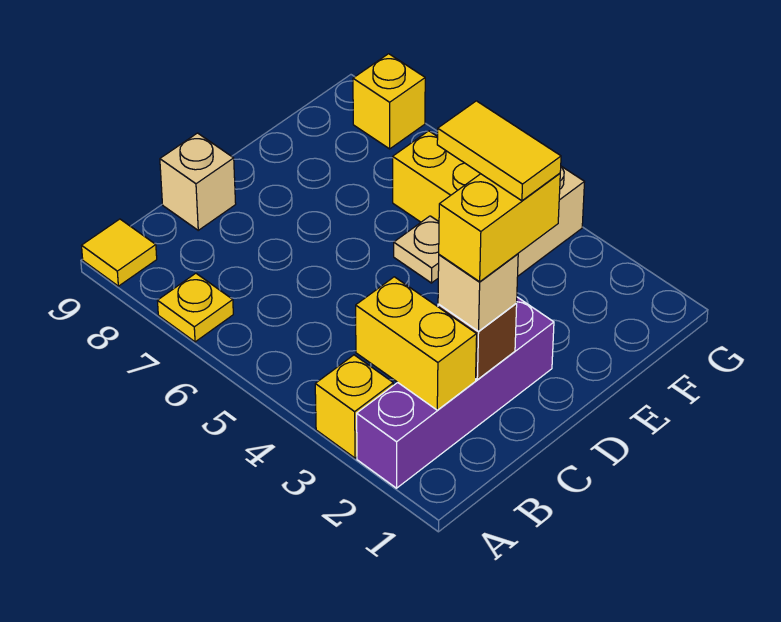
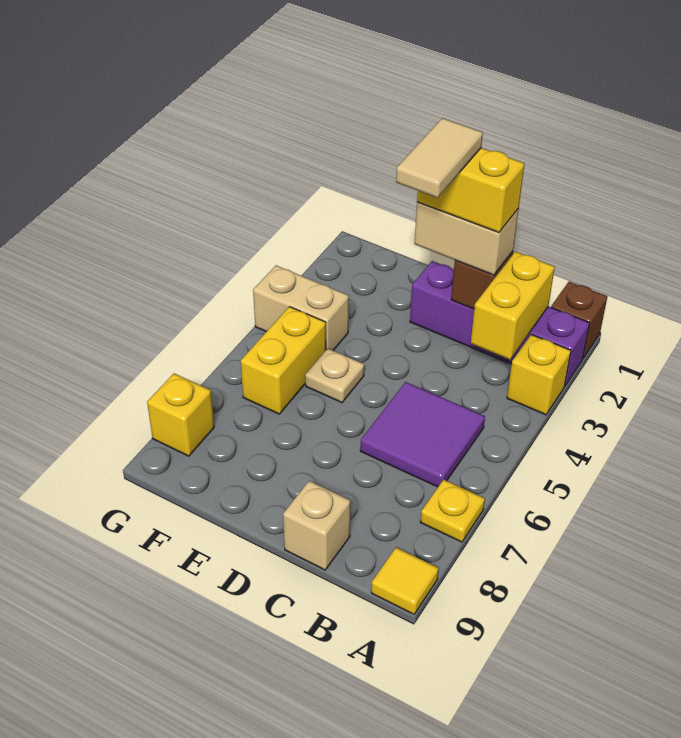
none -> brown 1x1 brick [551,282,607,358]
none -> purple 2x2 tile [360,382,485,487]
tan 1x1 brick [438,254,518,331] -> tan 1x2 brick [415,202,519,275]
yellow 1x2 tile [437,101,561,201] -> tan 1x2 tile [396,118,483,198]

